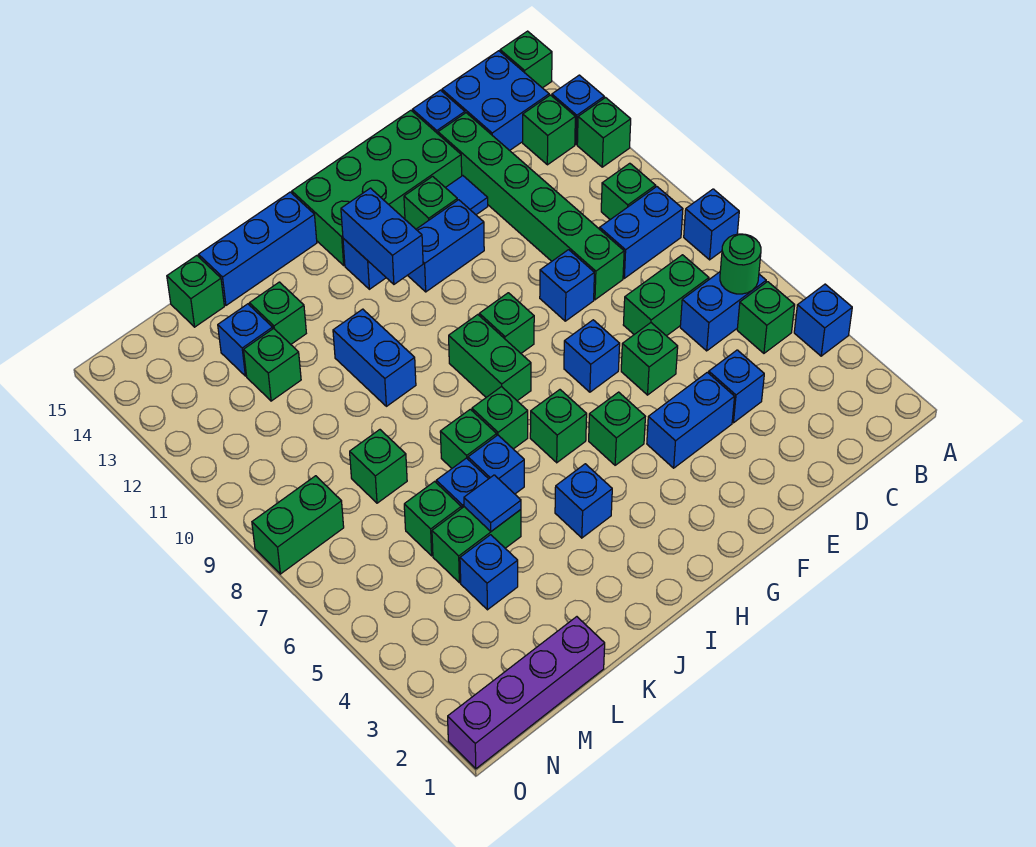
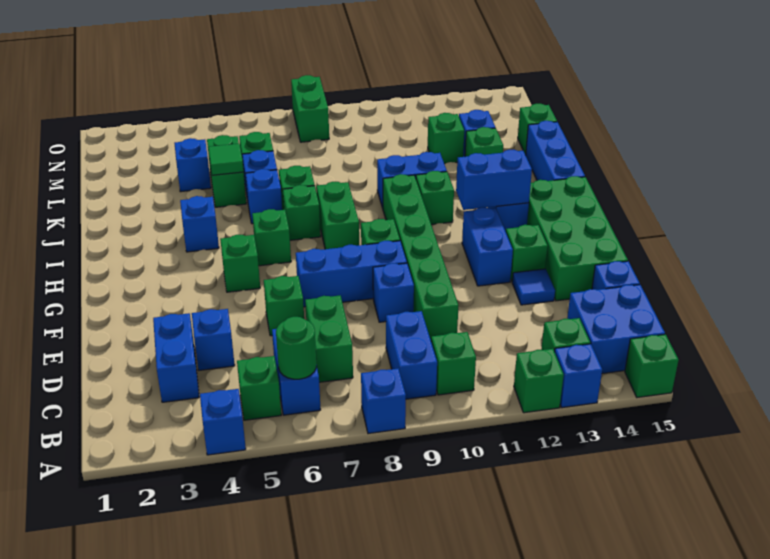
green 1x6 brick [438,113,624,300] -> green 1x6 brick turned to [383,174,459,340]
blue 1x2 brick [647,372,735,468] -> blue 1x2 brick moved to [153,313,199,402]
blue 1x1 brick [564,320,620,392] -> blue 1x3 brick [296,241,407,307]
green 1x2 brick [449,315,531,401] -> green 1x2 brick turned to [316,181,359,249]
blue 1x1 tile [464,475,521,531] -> green 1x1 tile [208,144,244,175]
purple 1x4 brick [448,617,605,769] -> none
green 1x1 brick [350,430,407,503] -> green 1x1 brick moved to [416,171,454,225]

